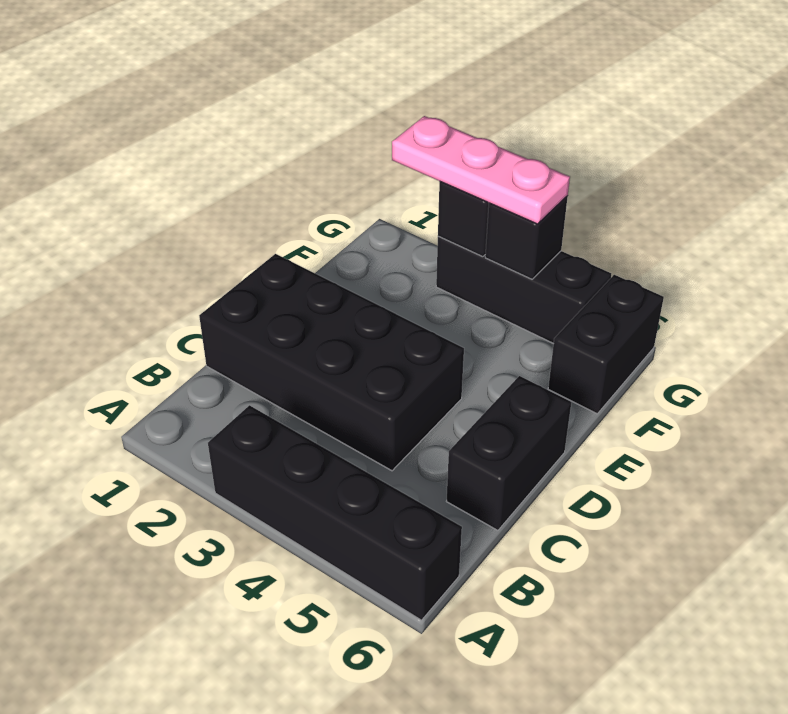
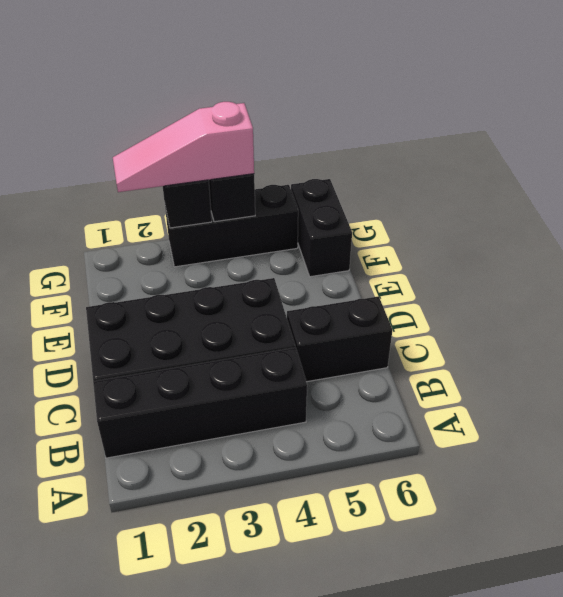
black 1x4 brick [208,405,462,620] -> black 1x4 brick moved to [93,348,307,458]
black 1x2 brick [446,376,571,530] -> black 1x2 brick turned to [287,296,392,382]
pink 1x3 plate [392,116,570,224] -> pink 1x3 slope [113,102,254,192]

